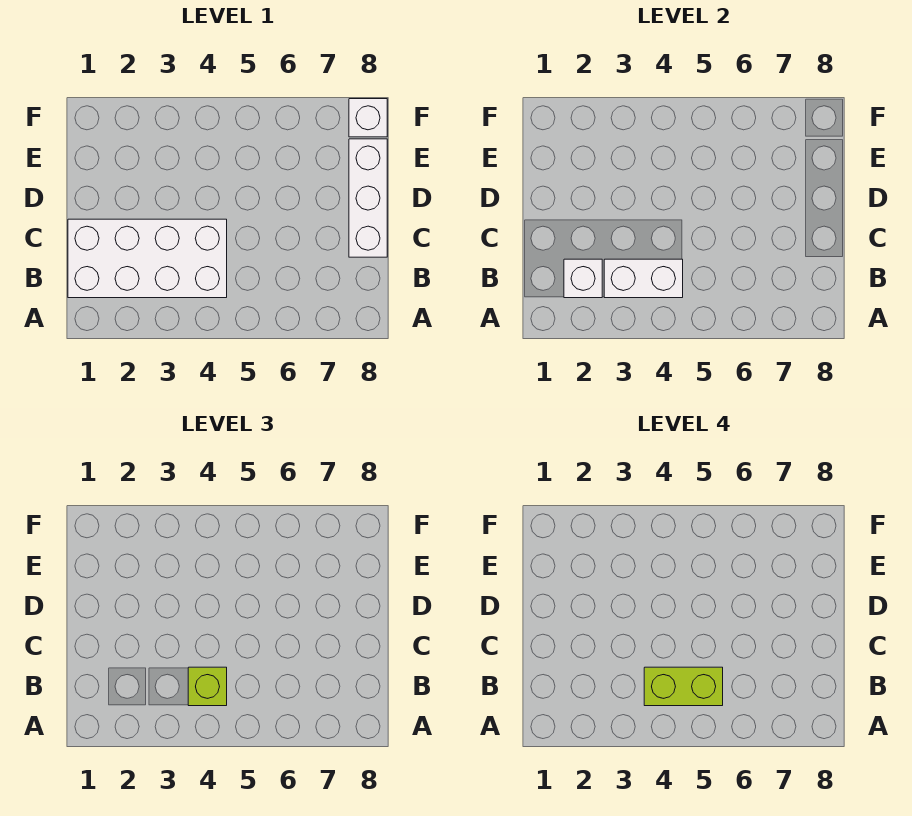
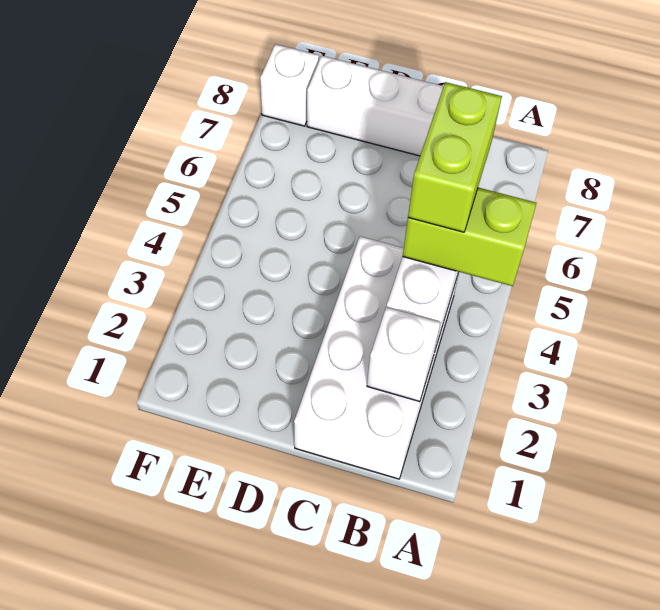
lime 1x1 brick [188,667,227,706] -> lime 1x2 brick [403,188,536,286]

